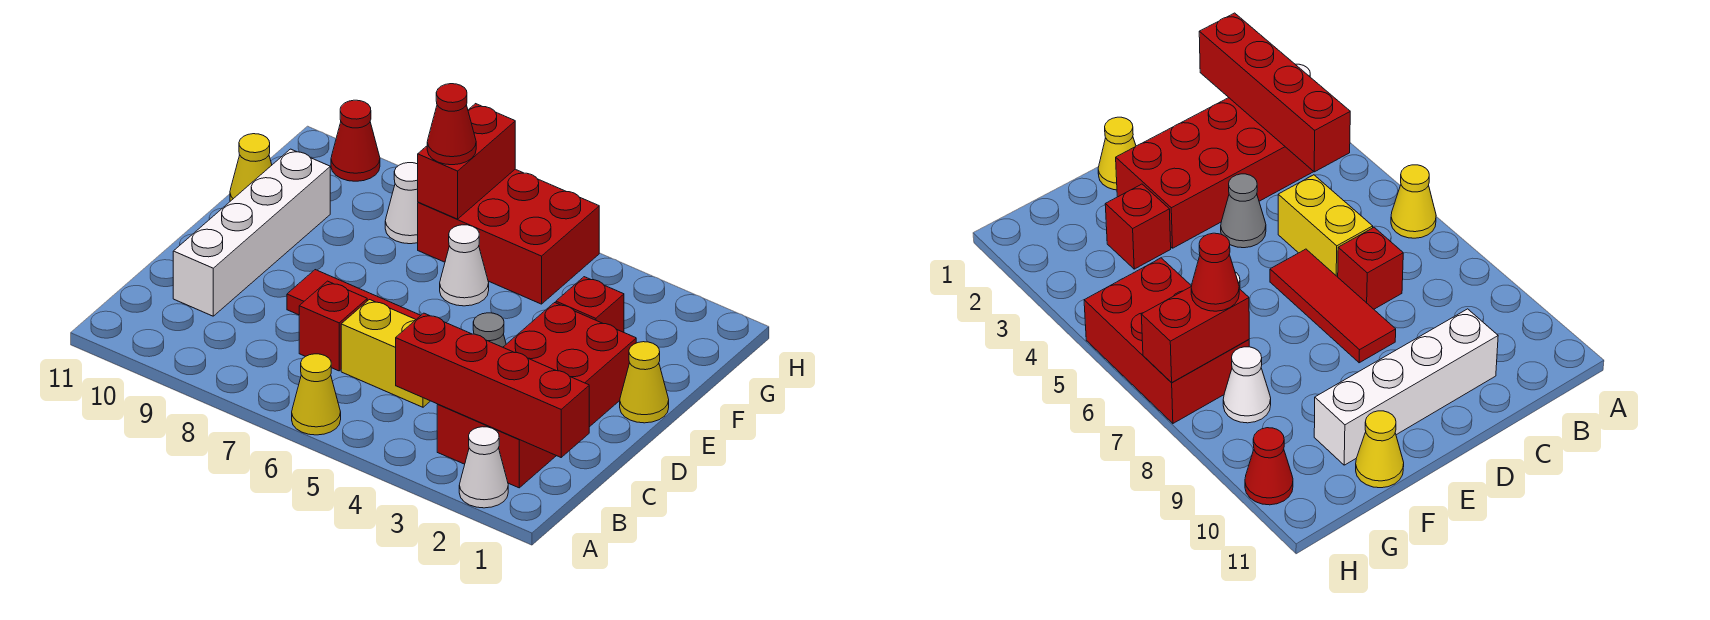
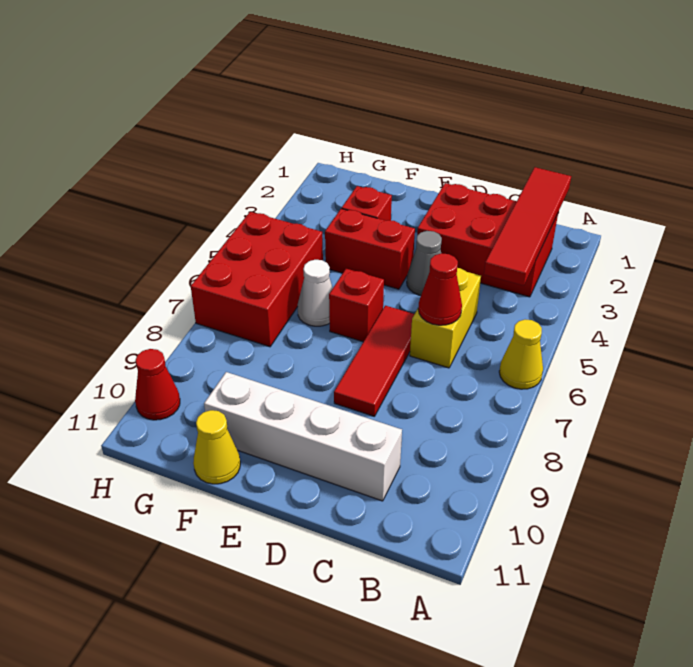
white 1x1 cone [459,427,508,508] -> none
red 1x4 brick [396,313,589,457] -> red 1x4 tile [484,167,571,286]
red 2x4 brick [437,303,636,488] -> red 2x3 brick [417,183,558,297]
red 1x1 brick [299,281,367,371] -> red 1x1 brick moved to [329,269,384,342]
yellow 1x1 cone [620,342,669,423] -> none
red 1x2 brick [418,104,515,219] -> red 1x2 brick moved to [325,209,415,289]
red 1x1 cone [427,84,476,165] -> red 1x1 cone moved to [418,253,462,325]
white 1x1 cone [385,163,418,244] -> none

